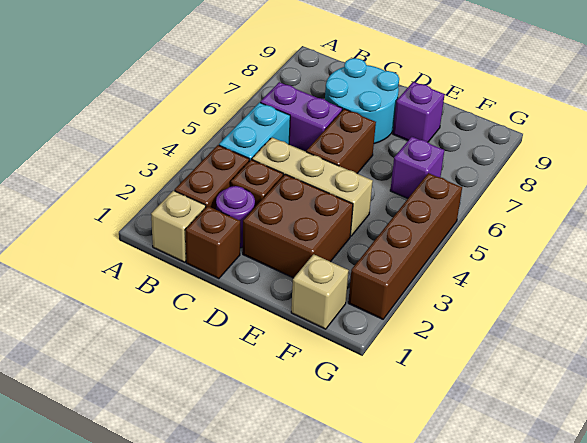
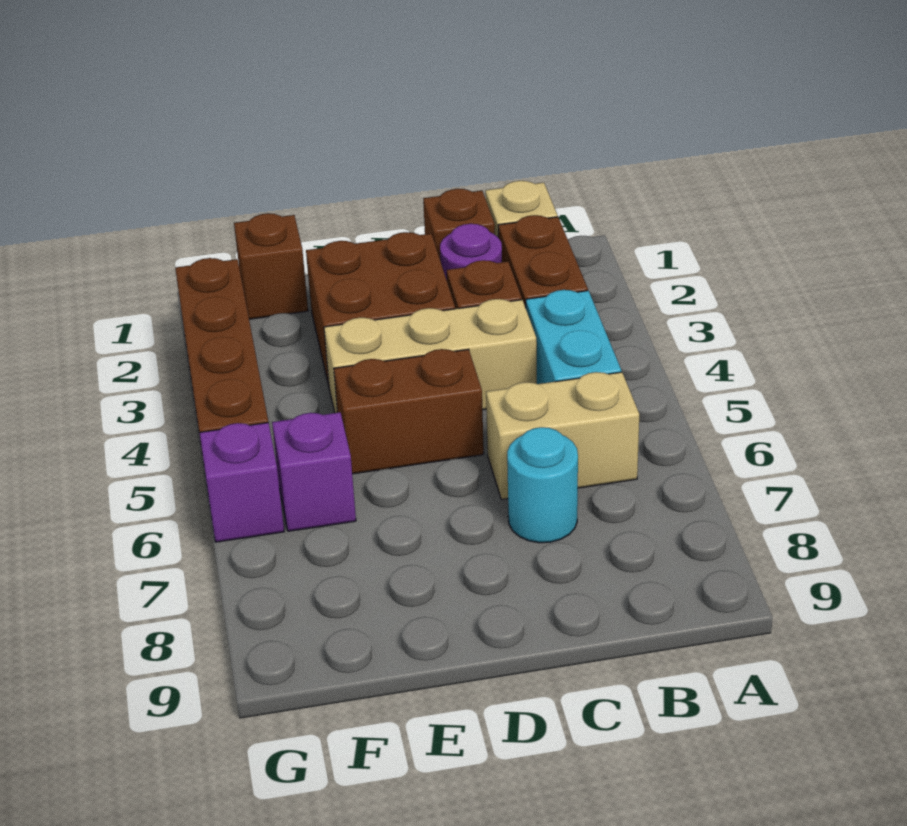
purple 1x2 brick [260,82,343,152] -> tan 1x2 brick [486,372,639,500]
cyan 2x2 round brick [325,58,399,144] -> cyan 1x1 round brick [507,427,578,543]
brown 1x2 brick [306,109,376,173] -> brown 1x2 brick turned to [334,349,484,474]
purple 1x1 brick [393,82,445,142] -> purple 1x1 brick moved to [200,423,284,542]
tan 1x1 brick [291,254,349,329] -> brown 1x1 brick [234,213,308,319]

